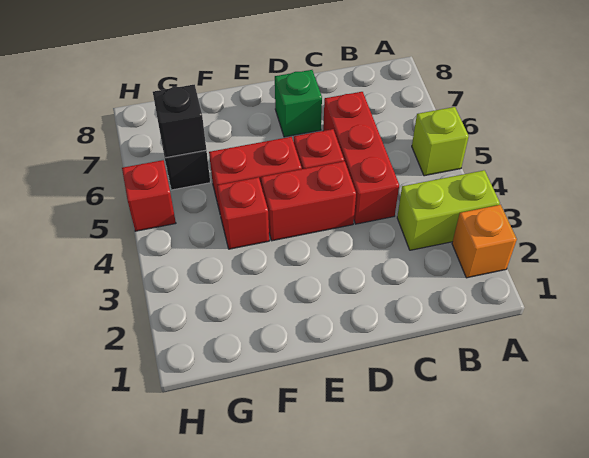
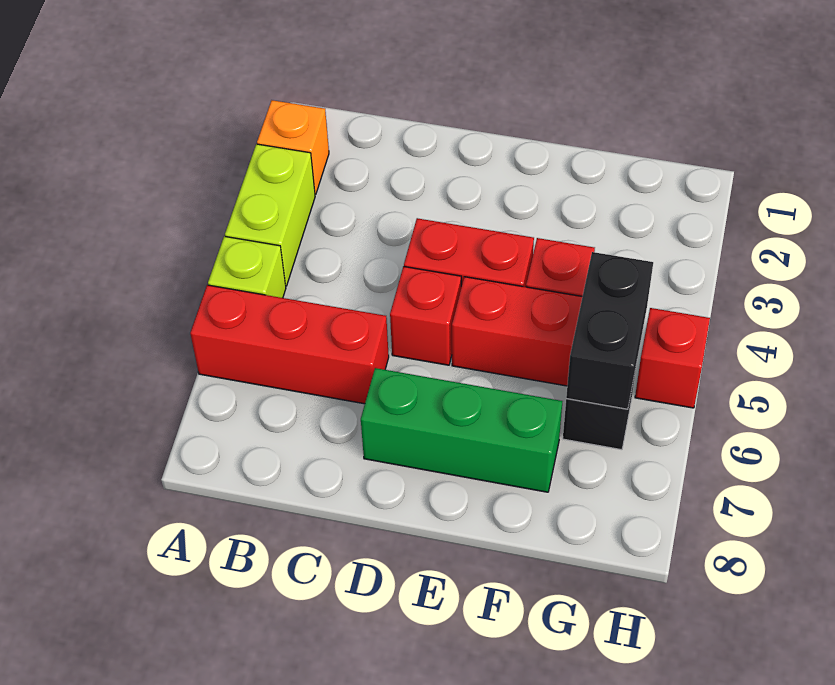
lime 1x2 brick [397,170,500,250] -> lime 1x2 brick turned to [225,144,315,286]
red 1x3 brick [323,92,399,224] -> red 1x3 brick turned to [190,285,389,404]
green 1x1 brick [275,70,322,137] -> green 1x3 brick [361,368,562,492]
black 1x1 brick [153,85,206,158] -> black 1x2 brick [566,252,653,409]

